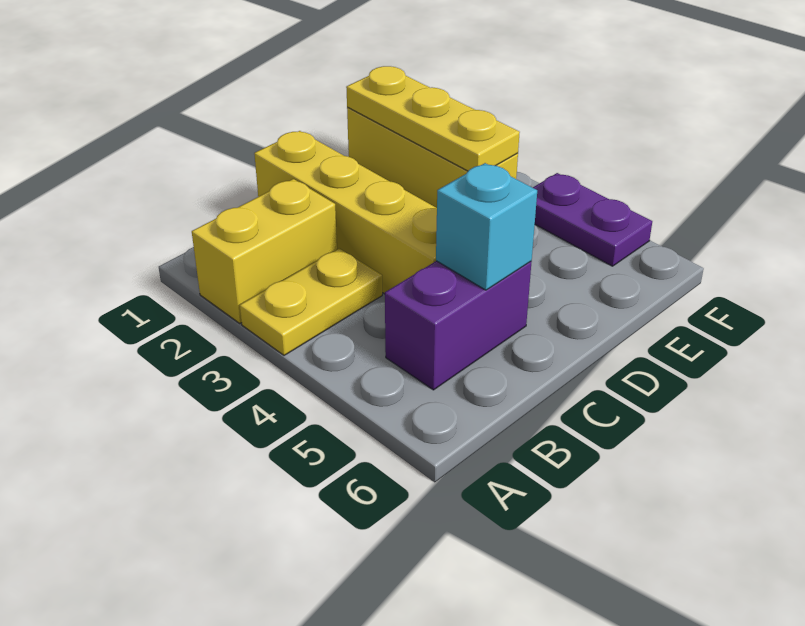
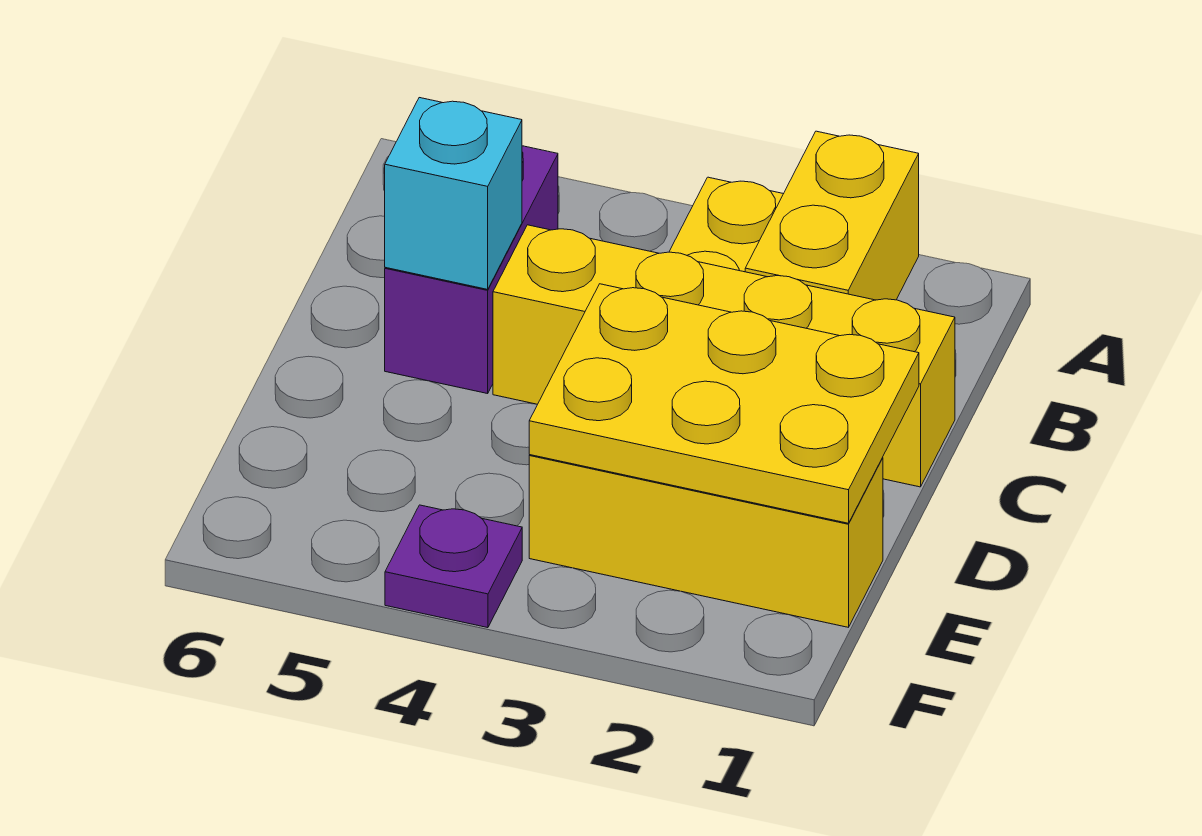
yellow 1x3 plate [346,66,520,171] -> yellow 2x3 plate [529,284,919,523]
purple 1x2 plate [533,173,652,266] -> purple 1x1 plate [385,505,522,628]

